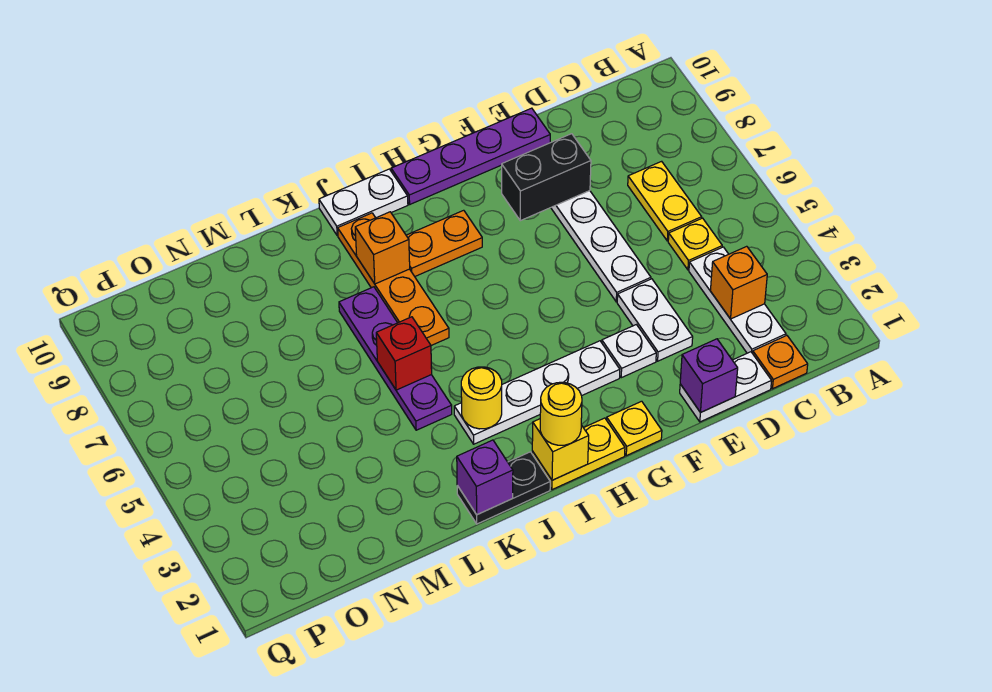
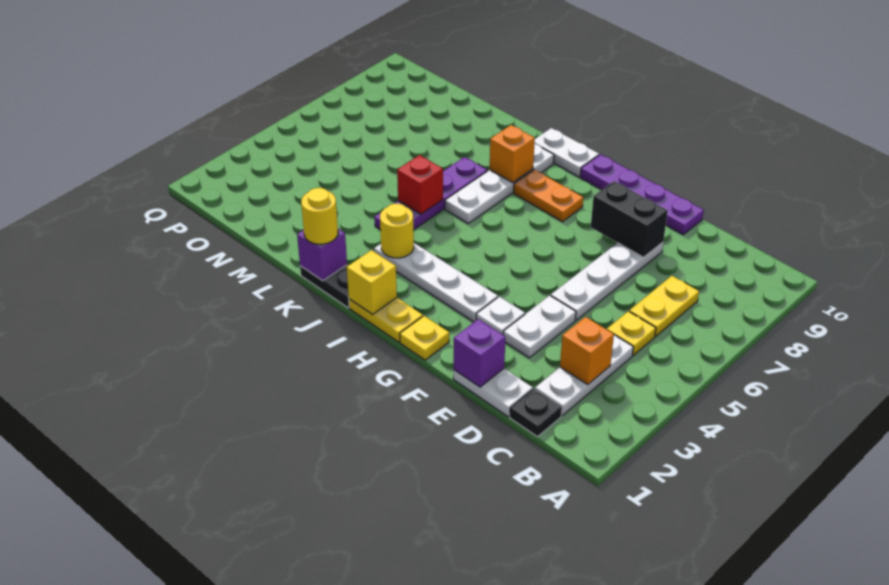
orange 1x1 plate [753,336,808,389] -> black 1x1 plate [510,388,562,437]
yellow 1x1 round brick [540,382,582,445] -> yellow 1x1 round brick moved to [301,188,338,244]
orange 1x4 plate [338,213,449,345] -> white 1x4 plate [445,144,554,223]

